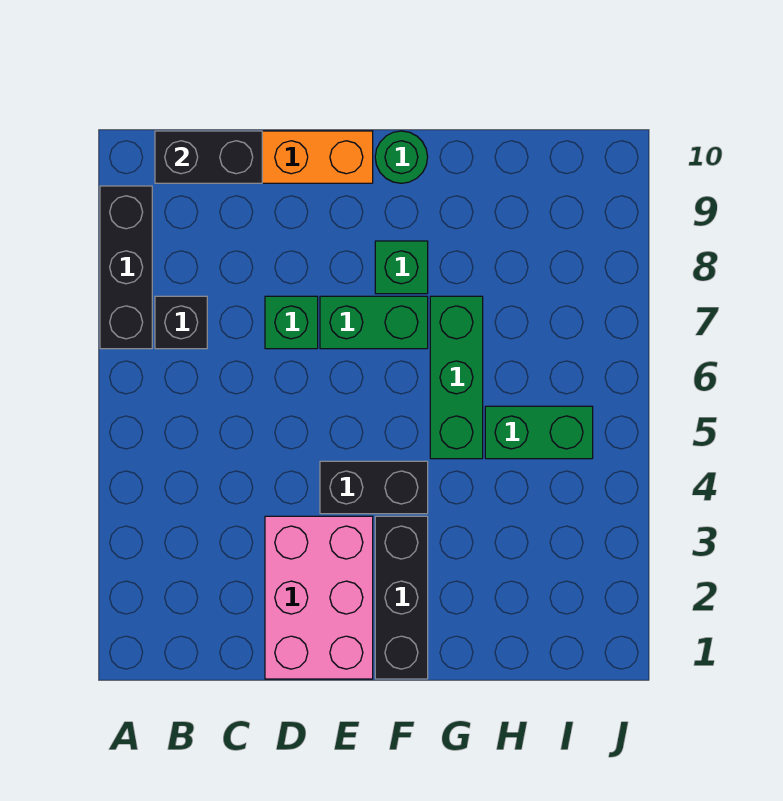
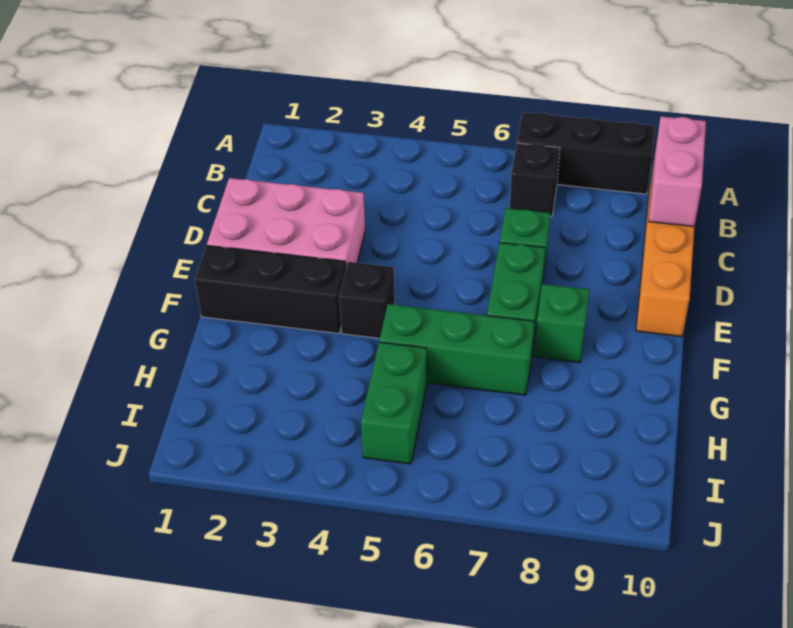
black 1x2 brick [155,131,262,183] -> pink 1x2 brick [649,116,706,227]
black 1x2 brick [320,461,428,514] -> black 1x1 brick [339,262,395,338]
green 1x1 round brick [375,131,428,183] -> none

